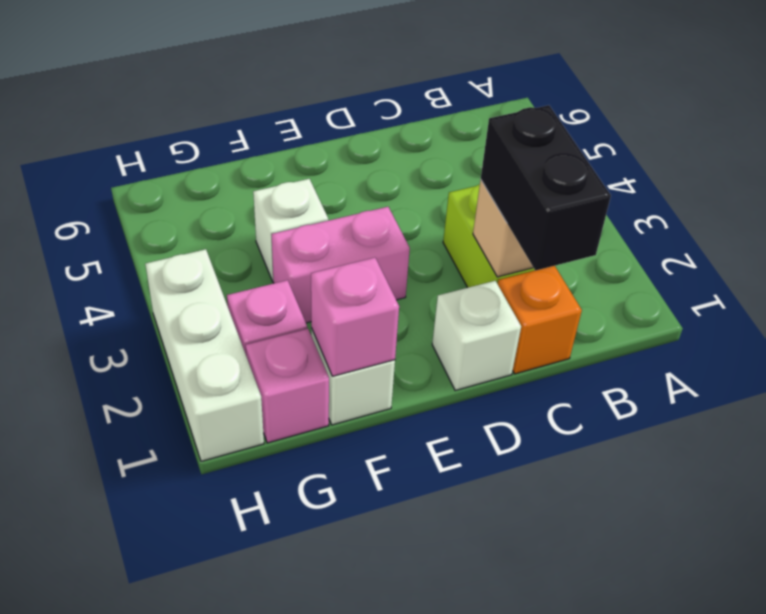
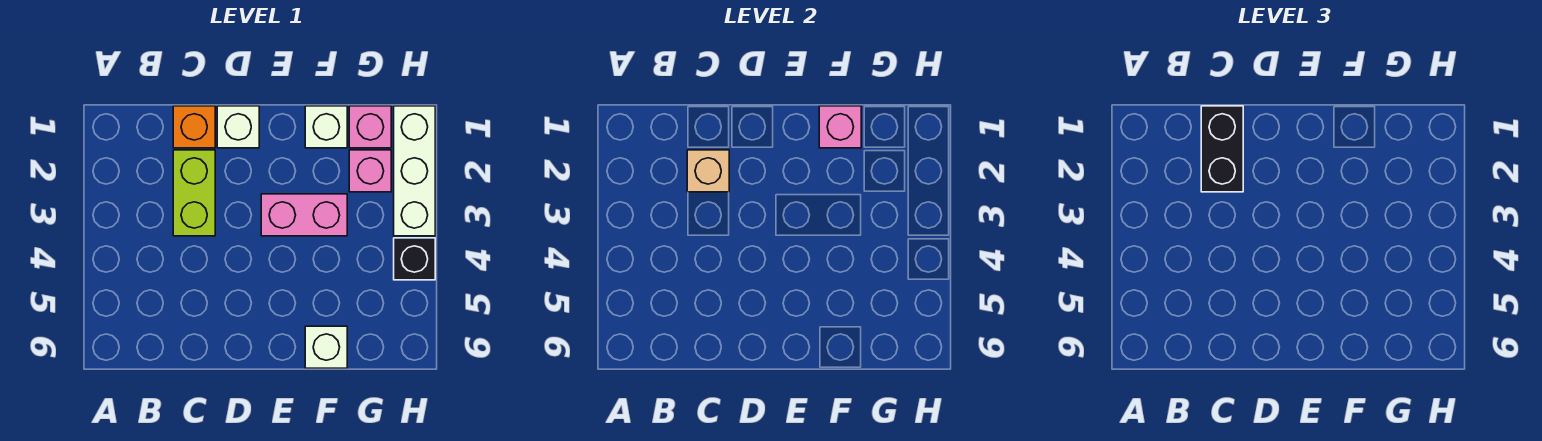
white 1x1 brick [253,179,328,281] -> white 1x1 brick moved to [305,326,347,368]
none -> black 1x1 brick [394,238,435,280]

